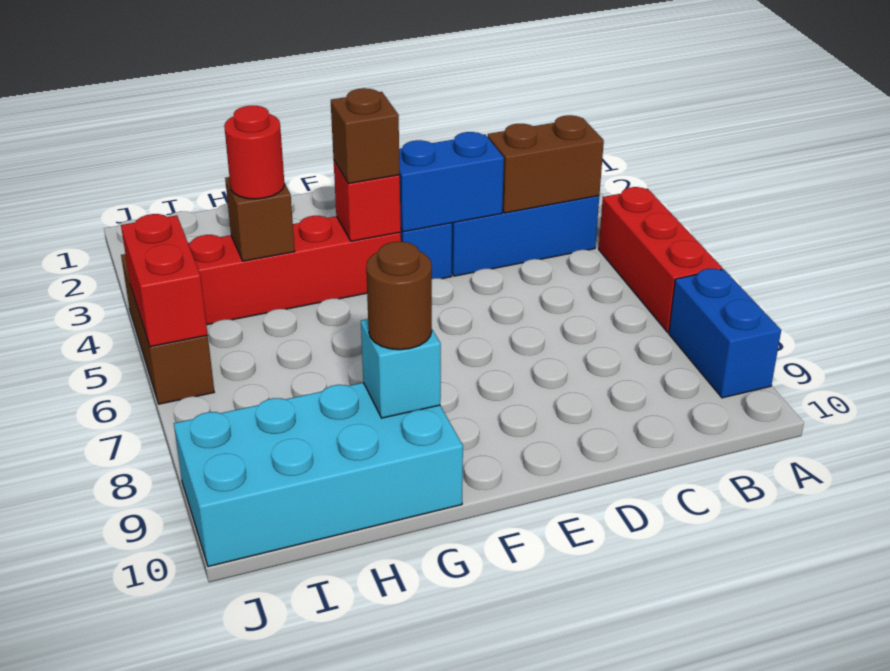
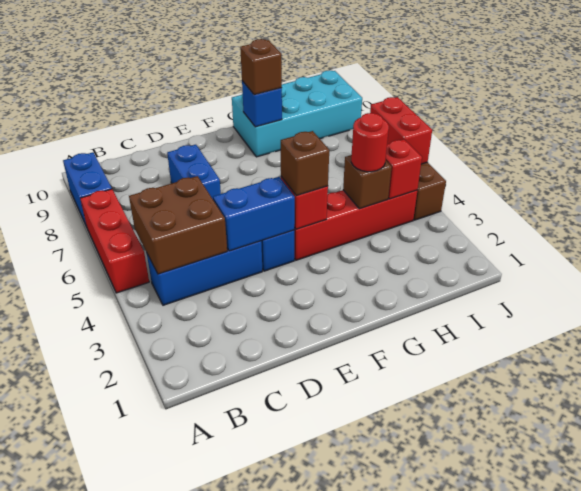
brown 1x2 brick [488,115,604,213] -> brown 2x2 brick [129,176,227,274]
none -> blue 1x2 brick [167,145,221,199]
cyan 1x1 brick [361,319,441,418] -> blue 1x1 brick [242,81,282,127]
brown 1x1 round brick [366,242,432,350] -> brown 1x1 brick [240,39,282,95]
none -> red 1x1 brick [386,139,422,199]

